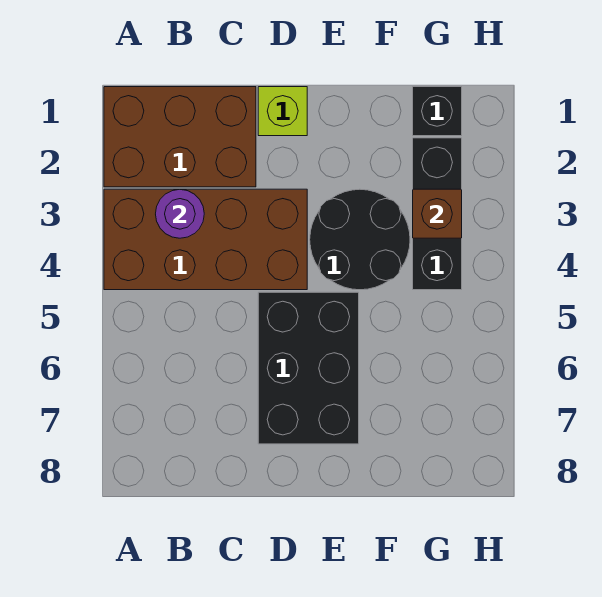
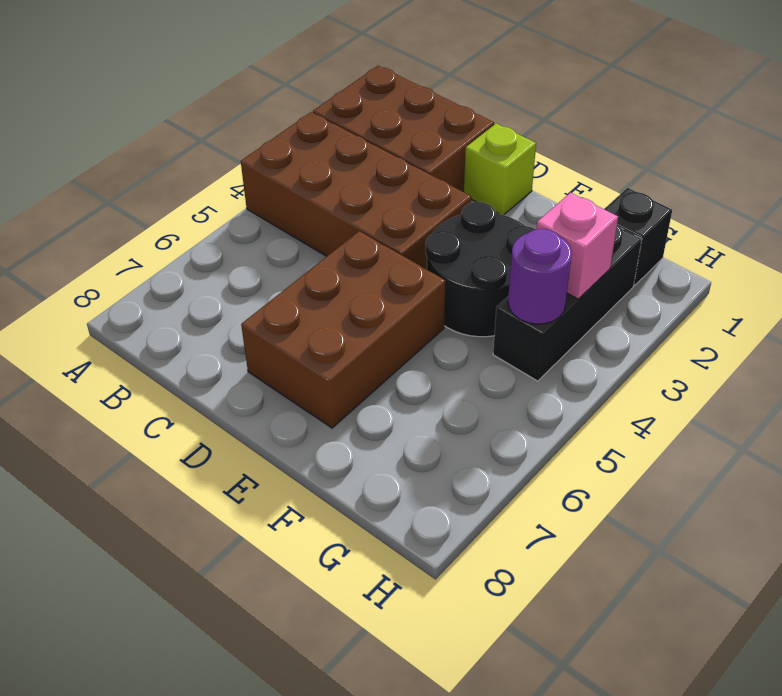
purple 1x1 round brick [156,189,204,238] -> purple 1x1 round brick moved to [508,229,572,324]
black 2x3 brick [258,292,359,444] -> brown 2x3 brick [241,231,445,428]
brown 1x1 brick [413,189,462,238] -> pink 1x1 brick [536,193,618,299]

